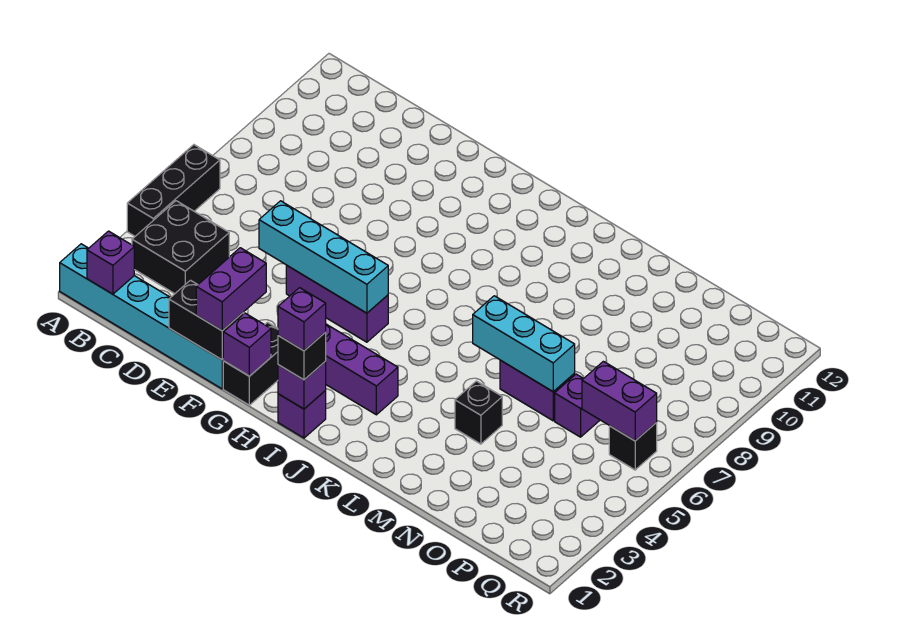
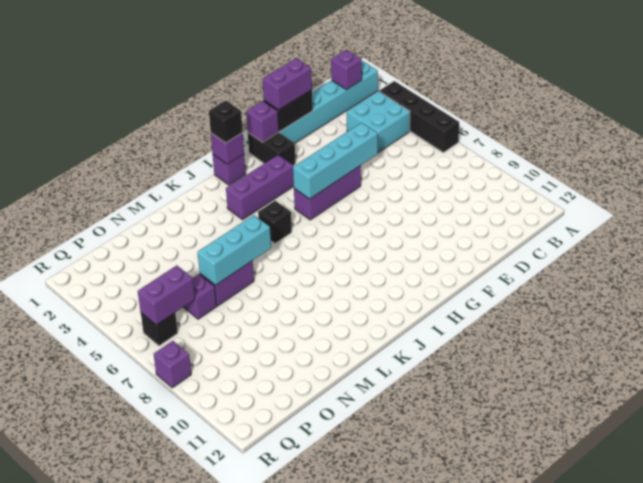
black 1x3 brick [127,145,220,236] -> black 1x4 brick [379,81,459,153]
black 2x2 brick [132,201,229,294] -> cyan 2x2 brick [347,91,410,152]
purple 1x2 brick [196,248,266,331] -> purple 1x2 brick turned to [262,58,312,110]
purple 1x1 brick [278,288,326,351] -> purple 1x1 brick moved to [154,341,191,388]
black 1x1 brick [455,381,502,444] -> black 1x1 brick moved to [258,201,292,244]

